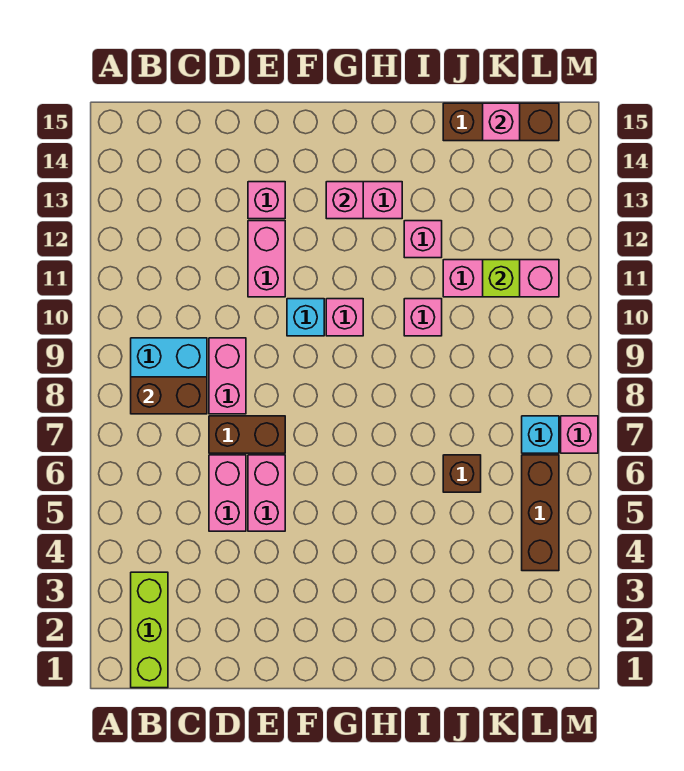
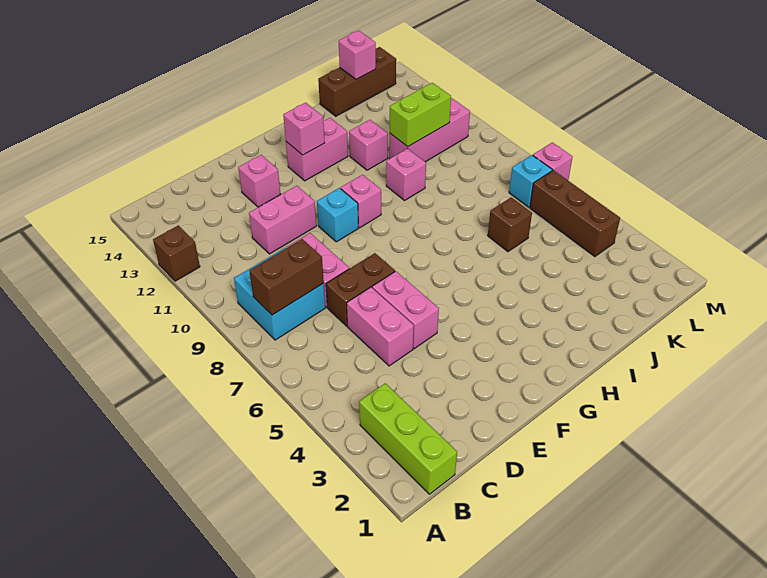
none -> brown 1x1 brick [153,225,200,281]
pink 1x2 brick [248,221,285,297] -> pink 1x2 brick turned to [249,186,316,254]
lime 1x1 brick [483,260,520,297] -> lime 1x2 brick [390,83,451,147]

